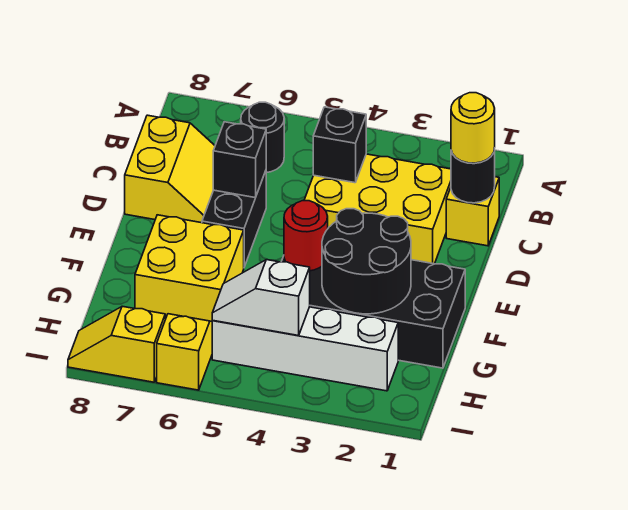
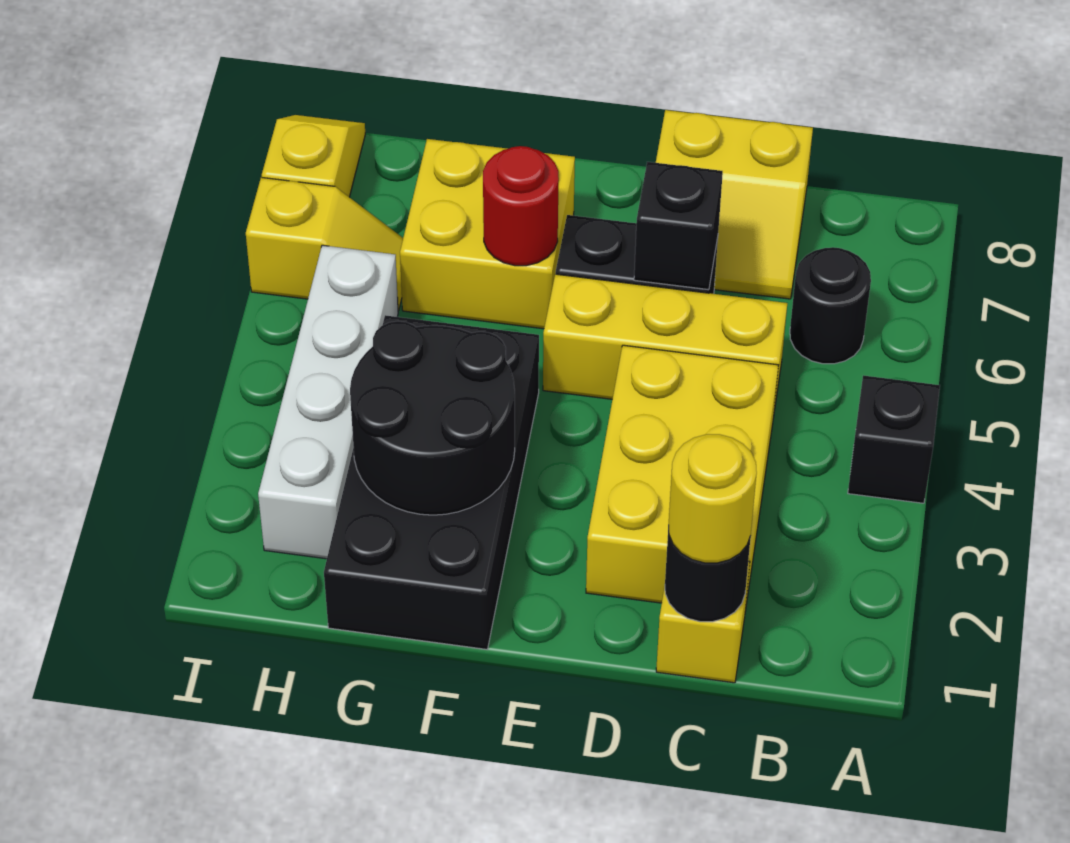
black 1x1 brick [313,107,366,183] -> black 1x1 brick moved to [848,375,940,503]
none -> yellow 1x3 brick [543,274,787,418]
red 1x1 round brick [284,201,328,271] -> red 1x1 round brick moved to [483,146,559,266]
white 1x2 slope [212,260,310,336] -> none

